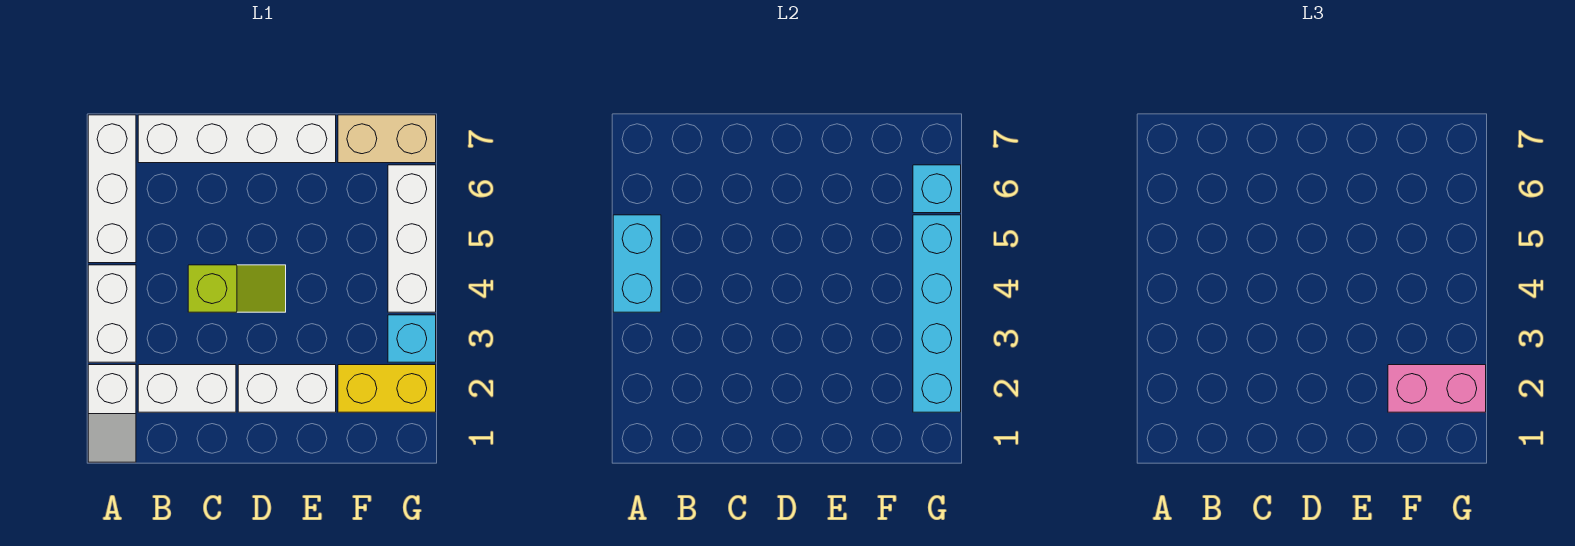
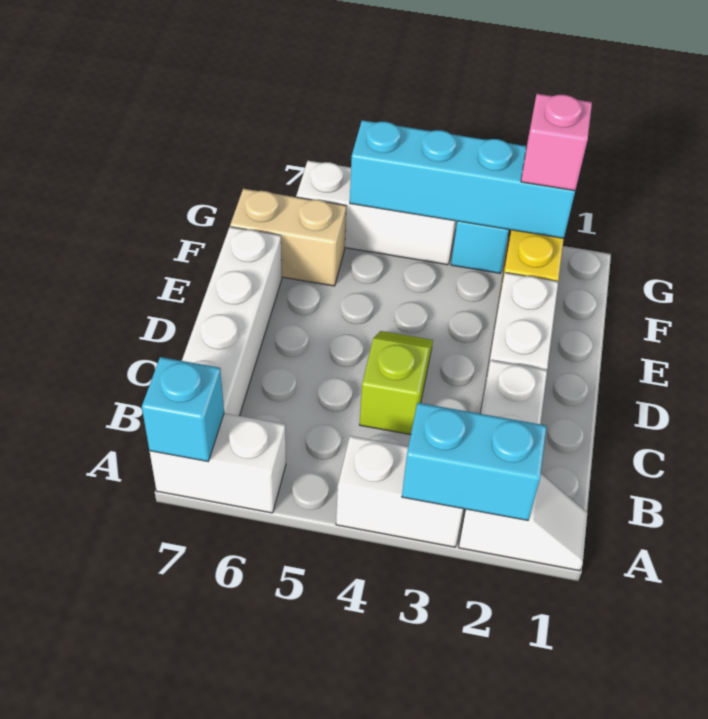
cyan 1x2 brick [613,215,661,312] -> cyan 1x2 brick moved to [402,403,547,520]
white 1x3 brick [88,115,136,263] -> white 1x2 brick [150,413,286,513]
pink 1x2 brick [1388,365,1486,412] -> pink 1x1 brick [521,94,592,191]
tan 1x2 brick [338,115,436,163] -> tan 1x2 brick turned to [230,189,346,286]
cyan 1x1 brick [913,165,961,213] -> cyan 1x1 brick moved to [142,357,224,461]

